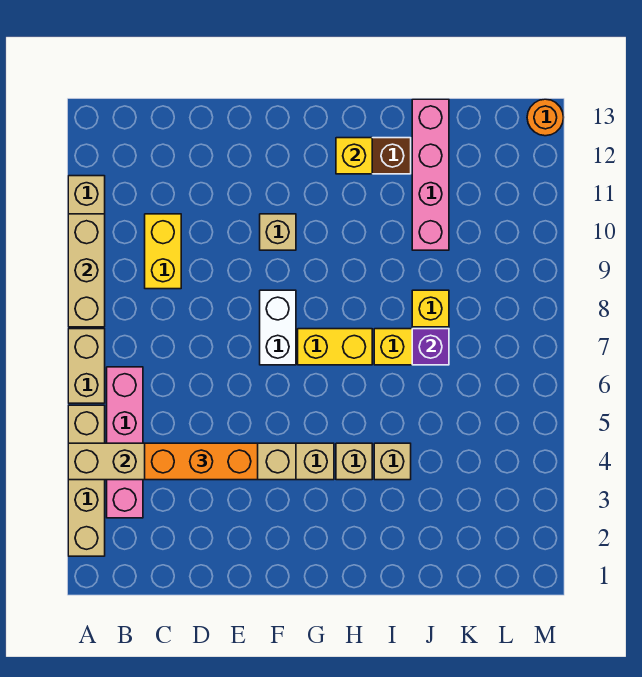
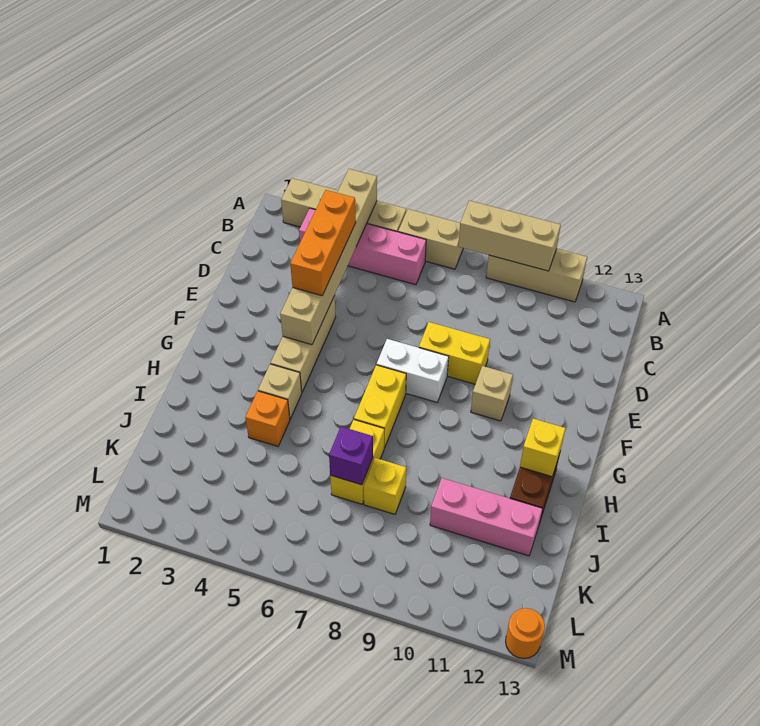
yellow 1x2 brick [145,214,181,289] -> yellow 1x2 brick moved to [419,322,490,384]
tan 1x1 brick [374,443,411,480] -> orange 1x1 brick [245,391,290,446]
pink 1x4 brick [412,99,449,250] -> pink 1x3 brick [430,478,542,556]

